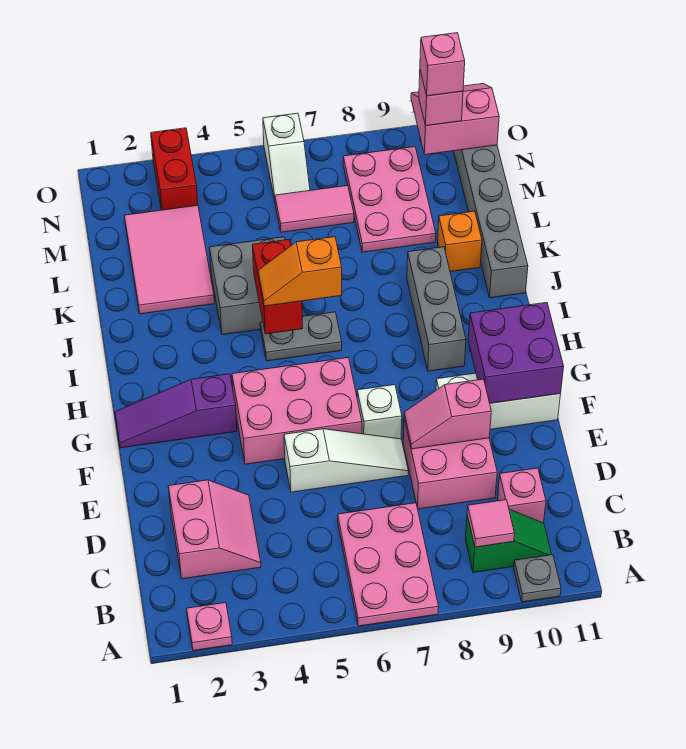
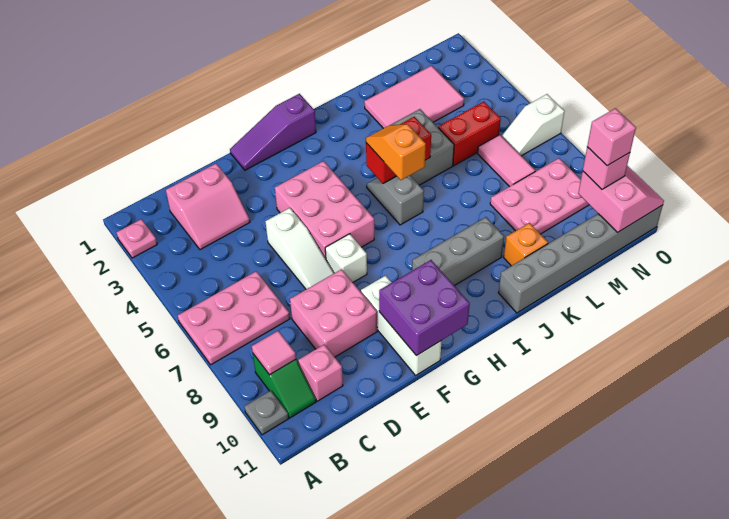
pink 1x2 slope [404,379,491,449] -> none
purple 1x3 slope [115,374,237,448] -> purple 1x3 slope turned to [230,94,316,170]
grey 1x2 plate [260,312,342,361] -> grey 1x2 slope [367,176,424,225]
red 1x2 brick [151,128,198,210] -> red 1x2 brick moved to [438,102,501,166]

